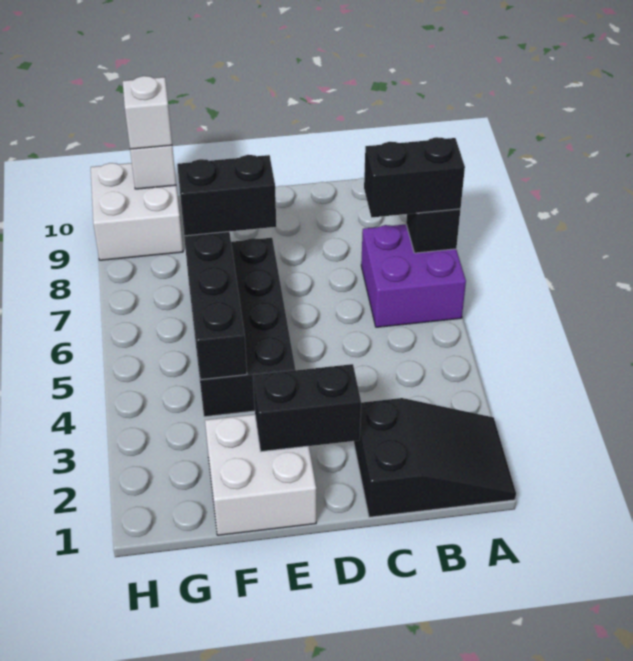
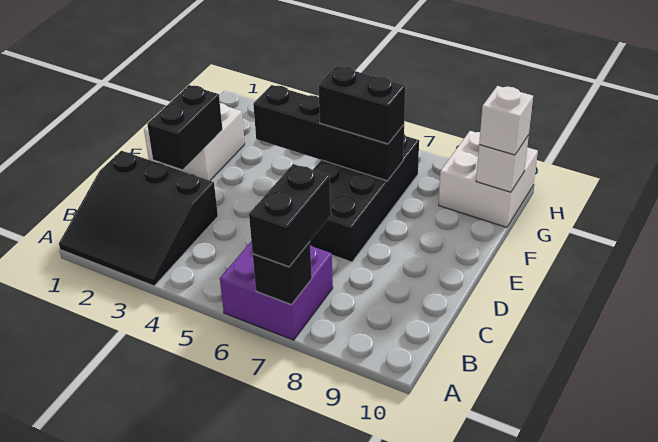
black 2x3 slope [353,398,516,517] -> black 3x3 slope [59,151,218,286]
black 2x4 brick [186,238,295,417] -> black 2x4 brick turned to [310,135,419,262]
black 1x2 brick [177,155,276,236] -> black 1x2 brick turned to [319,66,405,144]

